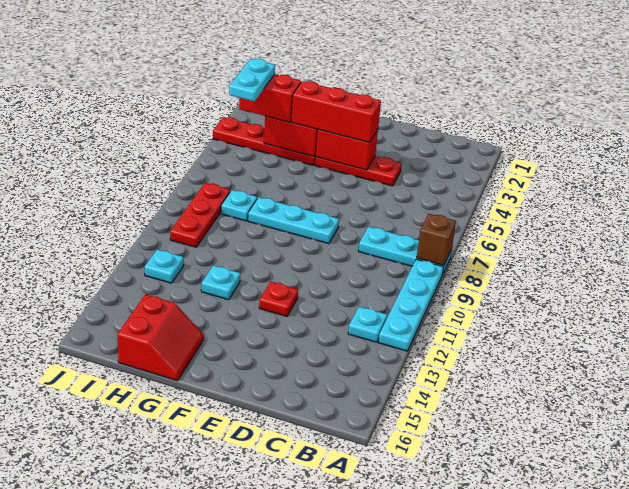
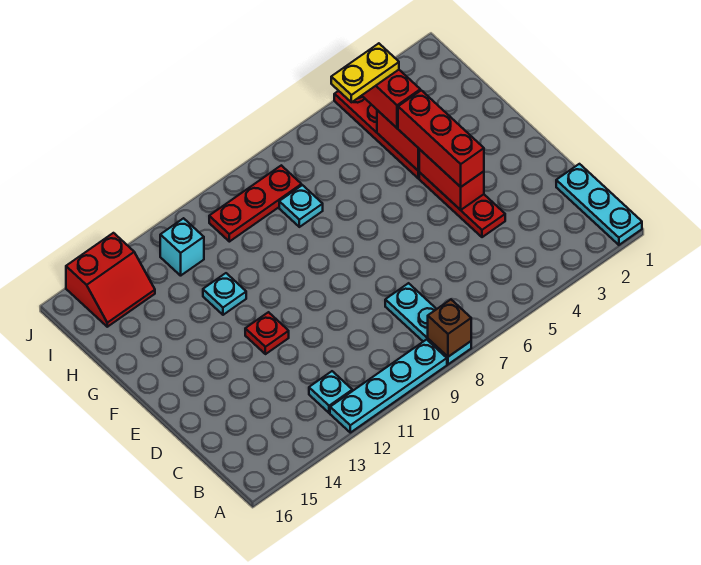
cyan 1x3 plate [248,197,339,244] -> cyan 1x3 plate moved to [556,164,642,245]
red 2x2 slope [117,294,204,381] -> red 2x2 slope moved to [66,233,155,327]
cyan 1x2 plate [229,59,275,102] -> yellow 1x2 plate [331,43,399,102]
cyan 1x1 plate [145,250,184,283] -> cyan 1x1 brick [160,218,204,276]

